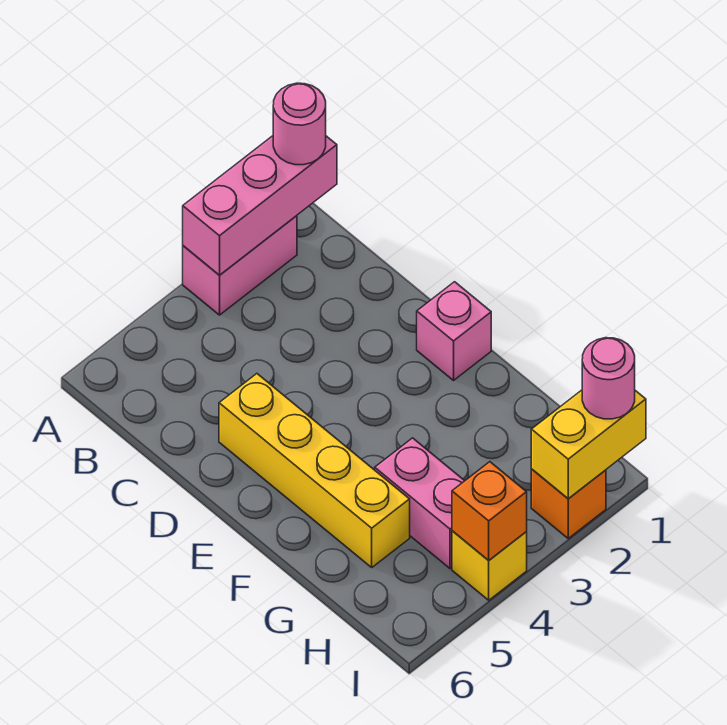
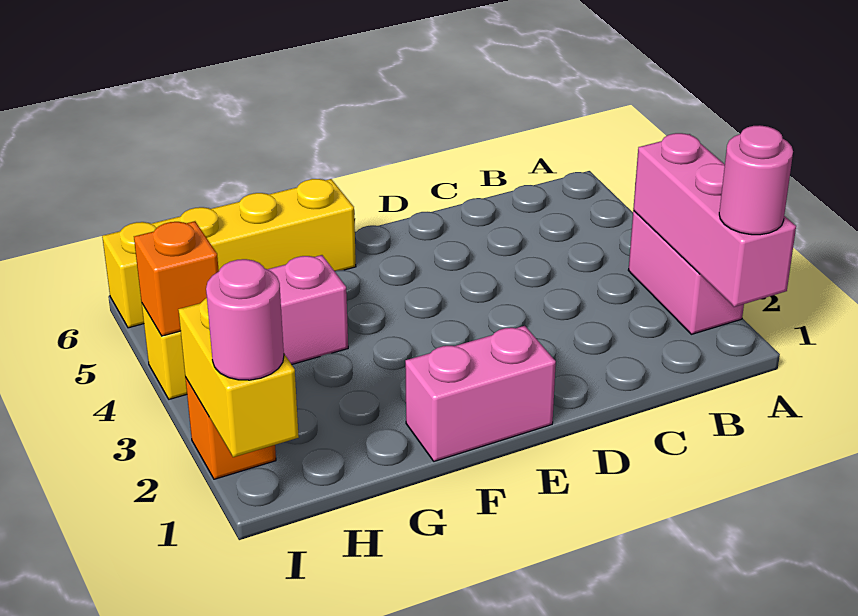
yellow 1x4 brick [219,374,410,567] -> yellow 1x4 brick moved to [102,179,356,328]
pink 1x1 brick [417,282,491,380] -> pink 1x2 brick [405,326,556,461]

